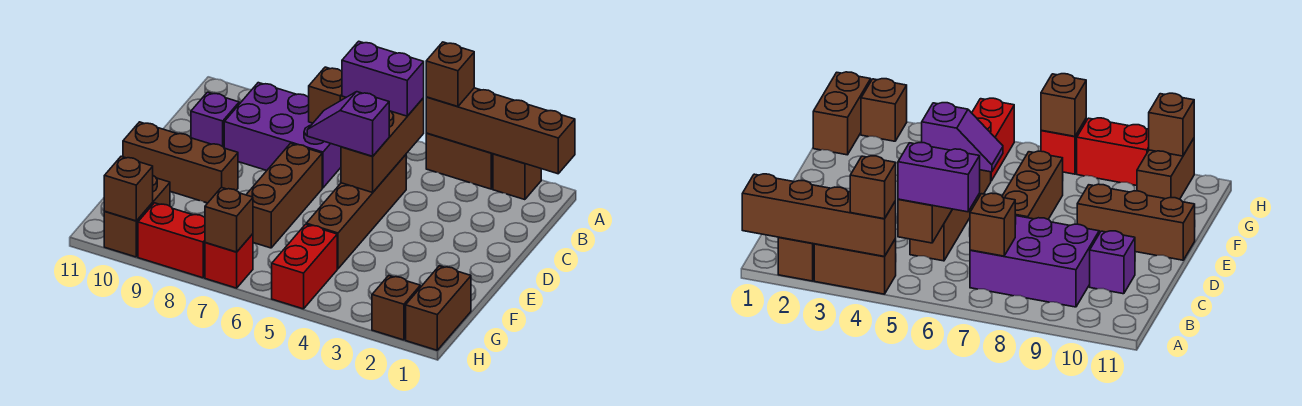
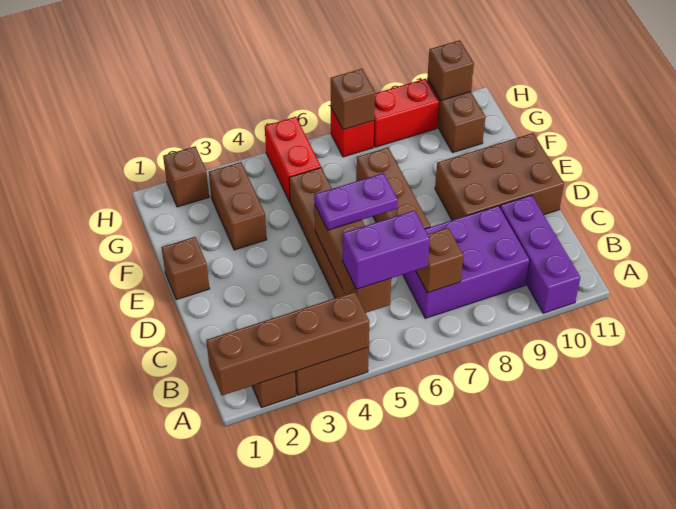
brown 1x1 brick [426,42,474,107] -> brown 1x1 brick moved to [161,237,210,300]
purple 1x1 brick [191,92,239,147] -> purple 1x3 brick [500,195,580,313]
purple 1x2 slope [307,92,389,156] -> purple 1x2 plate [314,173,398,230]
brown 1x3 brick [123,122,238,203] -> brown 2x3 brick [435,133,564,220]
brown 1x2 brick [406,266,471,350] -> brown 1x2 brick moved to [209,162,267,250]

